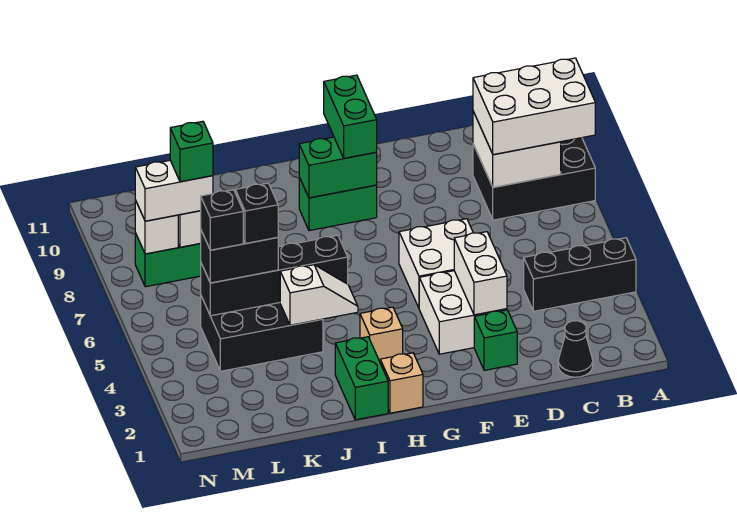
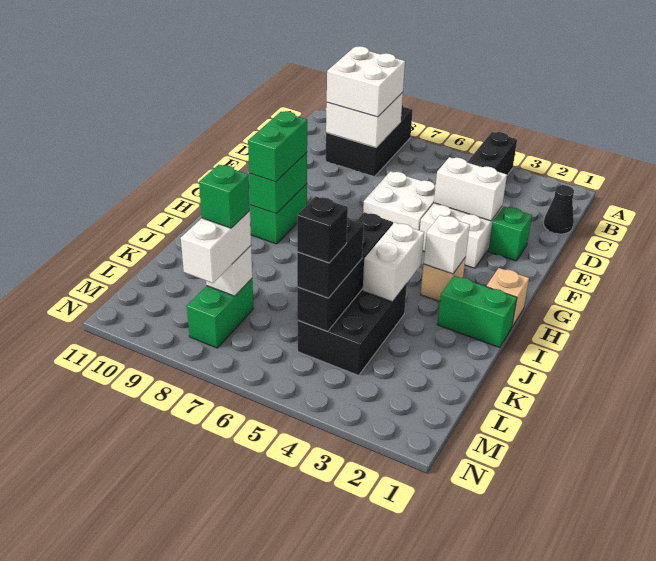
white 2x3 brick [473,58,595,155] -> white 2x2 brick [327,46,405,117]
green 1x2 brick [324,75,377,158] -> green 1x2 brick turned to [248,111,307,182]
white 1x2 slope [280,265,358,325] -> white 1x2 brick [363,222,424,302]
black 1x1 brick [235,183,278,244] -> none
white 1x1 brick [135,200,178,254] -> white 1x1 brick moved to [423,215,470,274]

